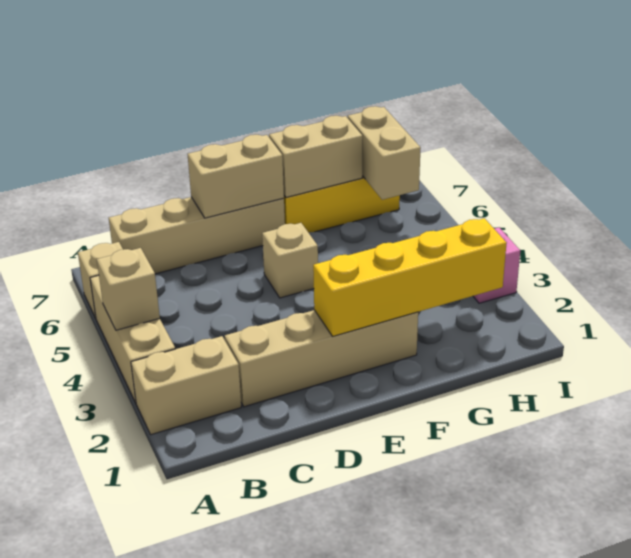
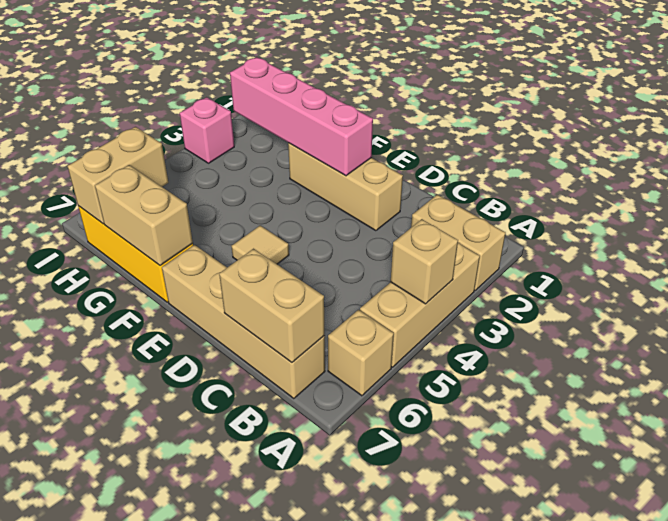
tan 1x4 brick [225,310,418,407] -> tan 1x3 brick [288,143,403,231]
tan 1x2 brick [188,135,284,218] -> tan 1x2 brick moved to [219,249,324,363]
yellow 1x4 brick [313,218,507,336] -> pink 1x4 brick [230,57,373,176]
tan 1x1 brick [262,223,318,298] -> tan 1x1 tile [231,226,289,264]

